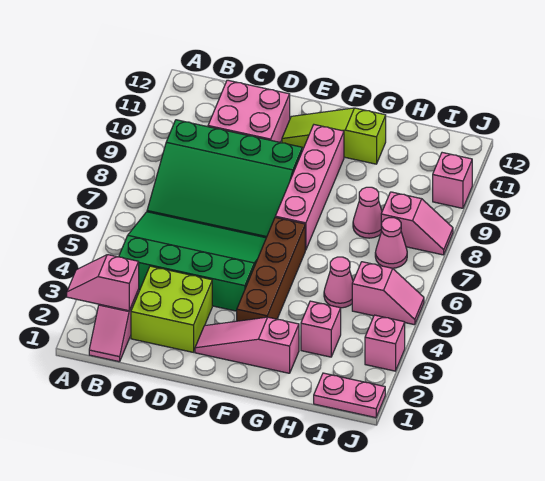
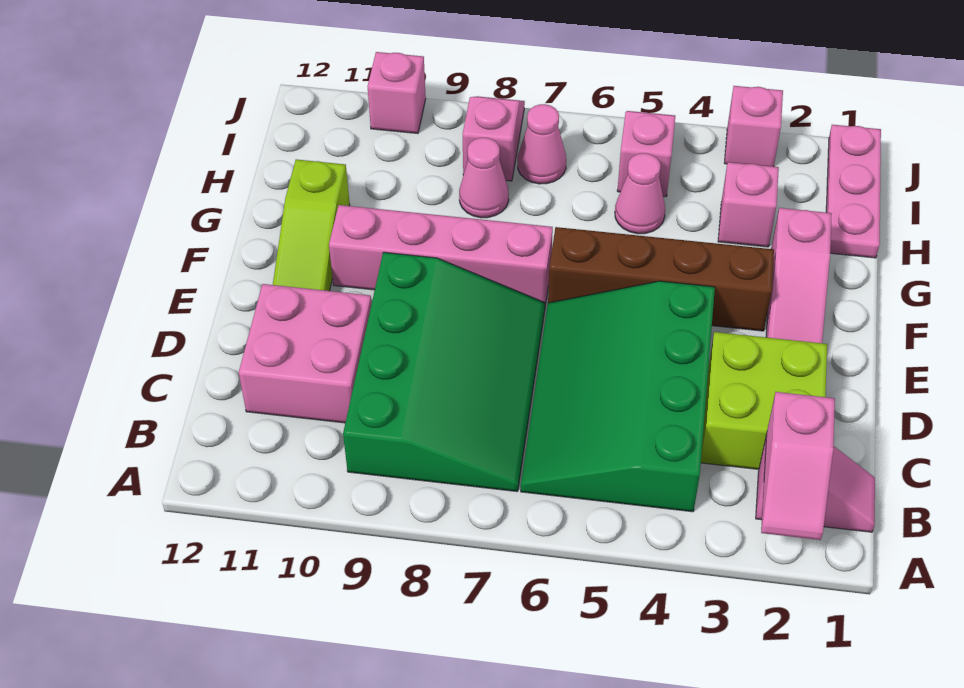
pink 1x2 plate [314,373,385,418] -> pink 1x3 plate [826,125,881,258]

